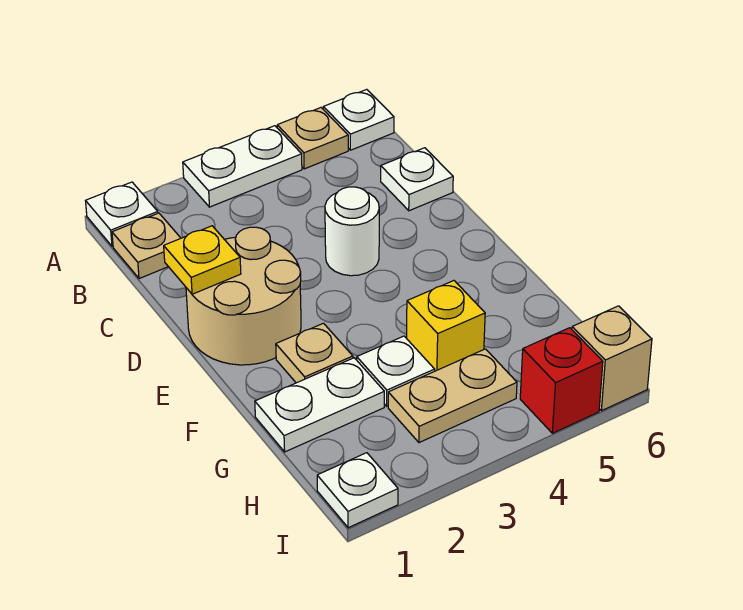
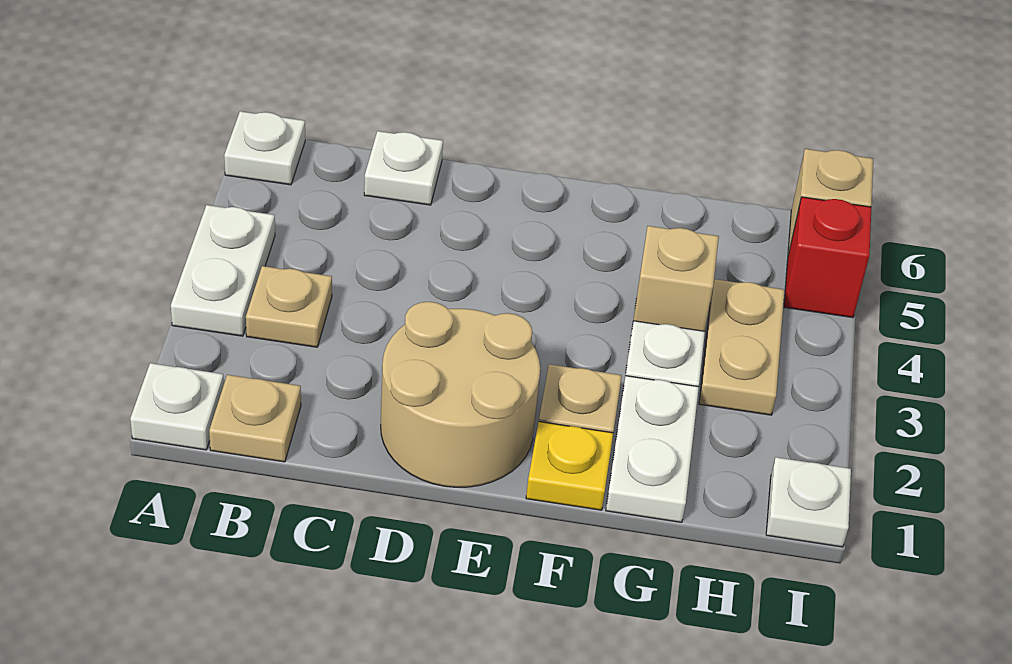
tan 1x1 plate [277,108,348,169] -> tan 1x1 plate moved to [246,266,332,347]
yellow 1x1 plate [164,226,241,294] -> yellow 1x1 plate moved to [526,422,613,510]
white 1x1 round brick [325,187,379,276] -> none
yellow 1x1 brick [406,281,485,371] -> tan 1x1 brick [633,226,719,331]

